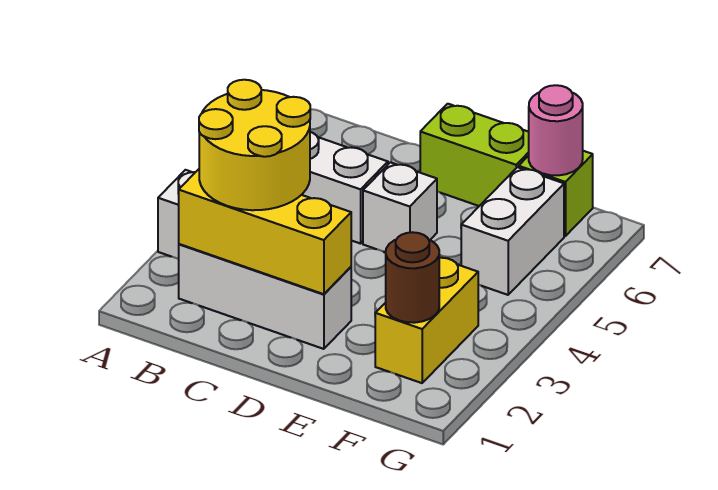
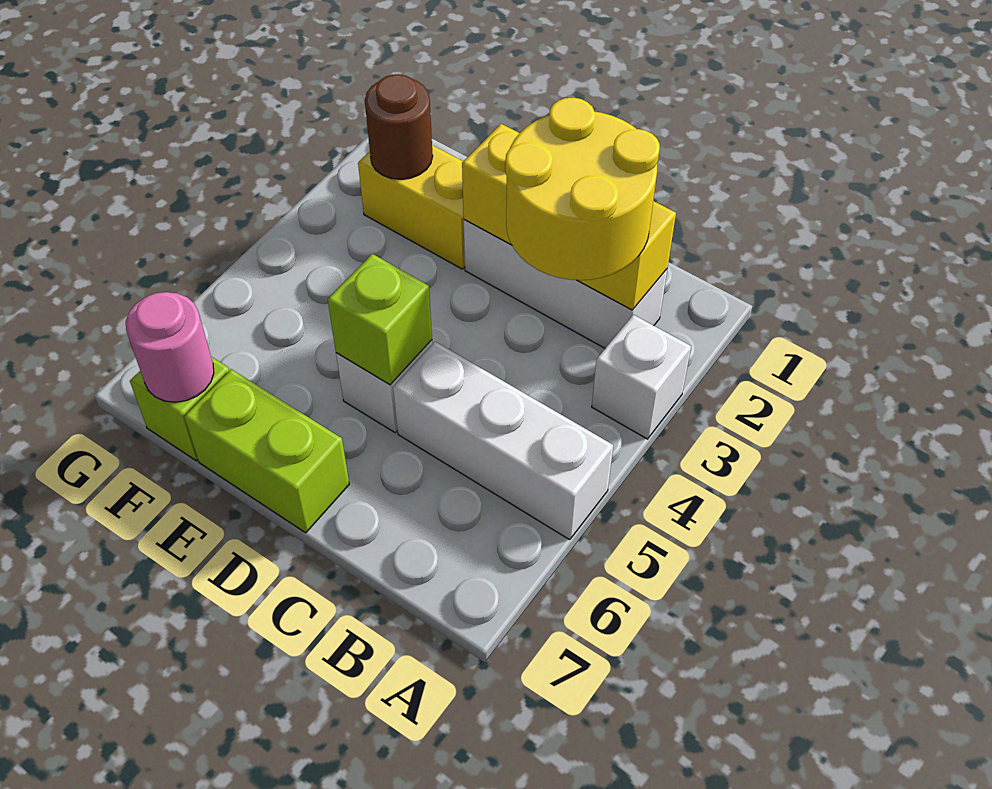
none -> lime 1x1 brick [328,254,432,385]
yellow 1x2 brick [375,258,478,383] -> yellow 1x2 brick turned to [358,145,465,269]
white 1x2 brick [461,167,564,295] -> none

